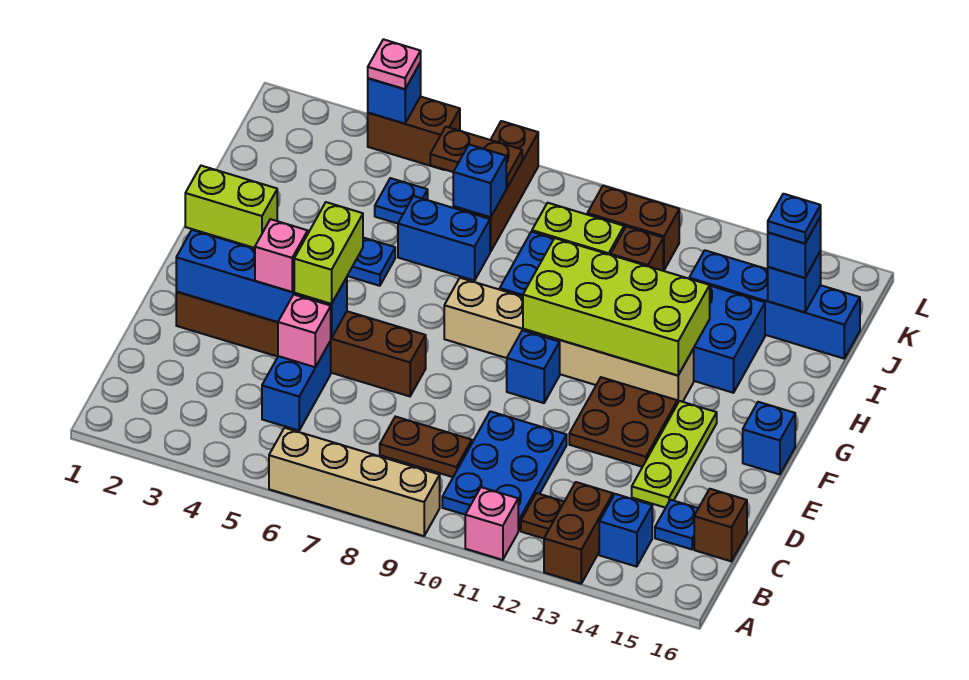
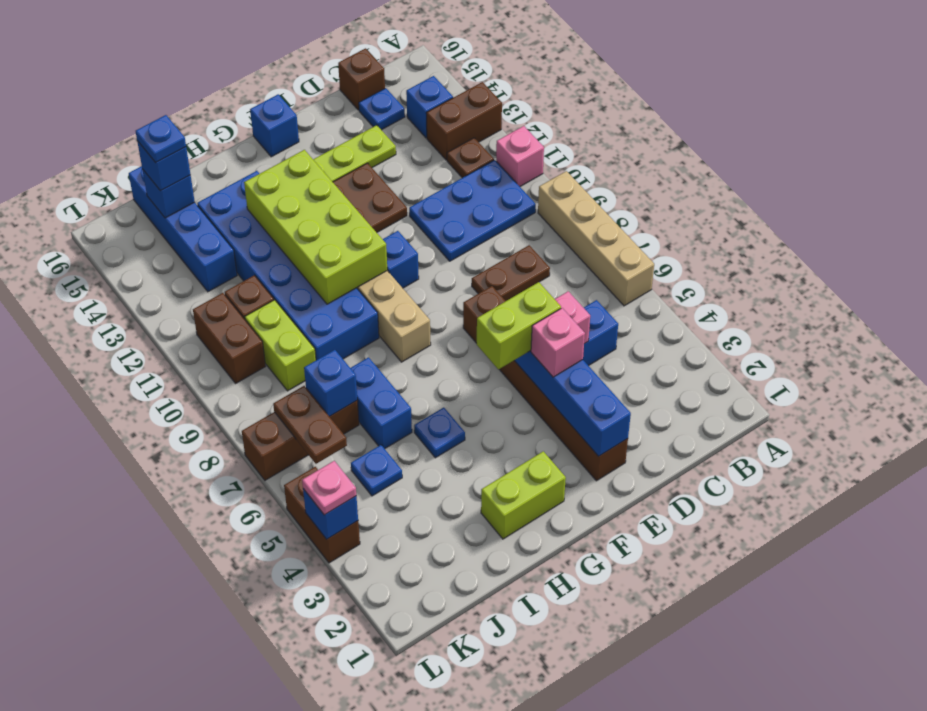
brown 1x2 plate [380,417,472,477] -> brown 1x2 plate turned to [472,245,550,301]
lime 1x2 brick [185,166,277,248] -> lime 1x2 brick turned to [481,451,566,539]

